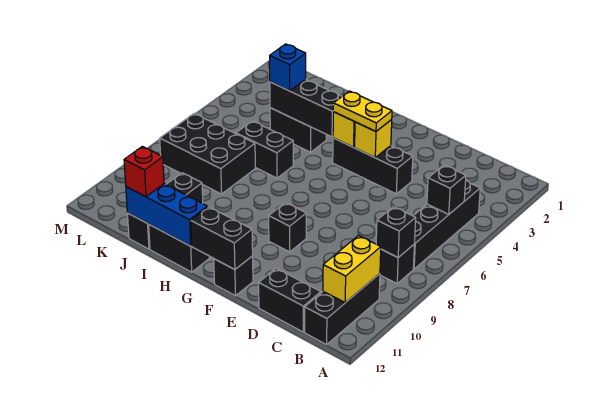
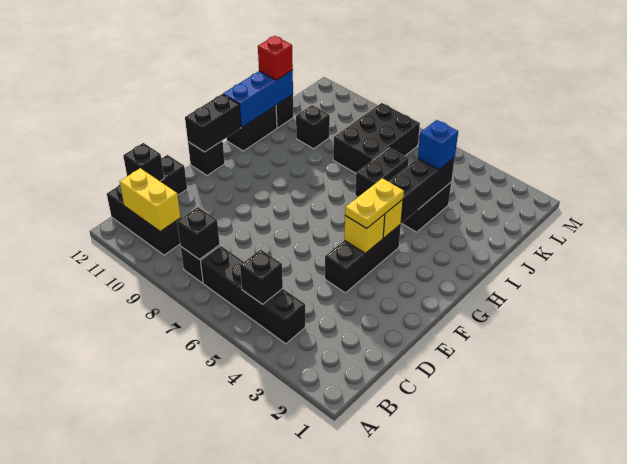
black 1x1 brick [269,203,306,252] -> black 1x1 brick moved to [123,143,164,181]

